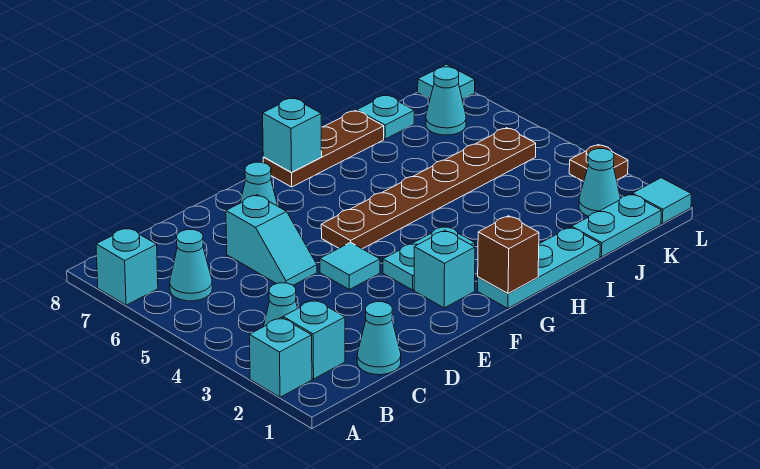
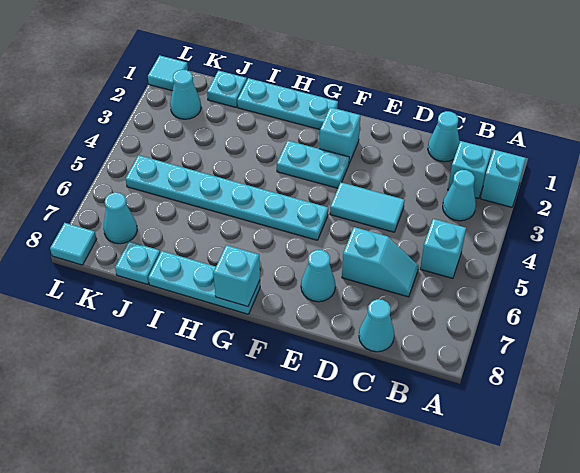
cyan 1x1 brick [96,228,158,305] -> cyan 1x1 brick moved to [420,219,466,278]
cyan 1x1 cone [170,230,212,301] -> cyan 1x1 cone moved to [359,299,394,352]
cyan 1x2 slope [226,195,317,285] -> cyan 1x2 slope turned to [342,227,419,297]
cyan 1x1 tile [320,242,380,289] -> cyan 1x2 tile [330,182,405,232]
brown 1x6 plate [321,128,536,249] -> cyan 1x6 plate [126,155,328,240]
brown 1x1 brick [478,216,539,293] -> none
brown 1x3 plate [263,111,384,187] -> cyan 1x3 plate [148,251,260,314]
cyan 1x2 plate [572,194,661,257] -> cyan 1x1 plate [207,71,247,107]
brown 1x1 plate [569,145,628,181] -> none

